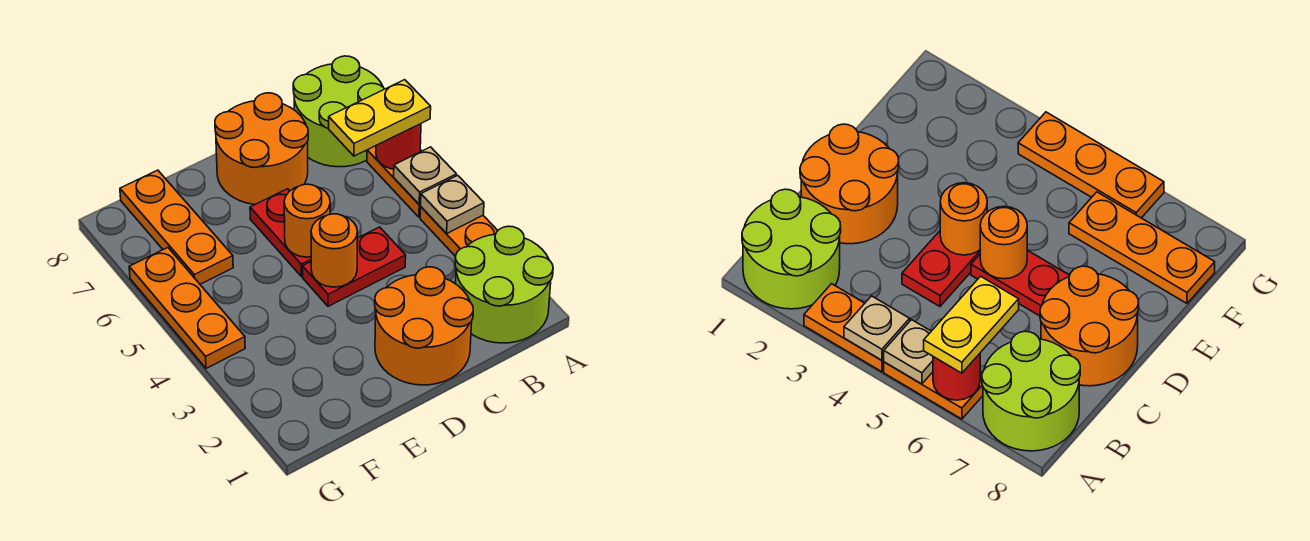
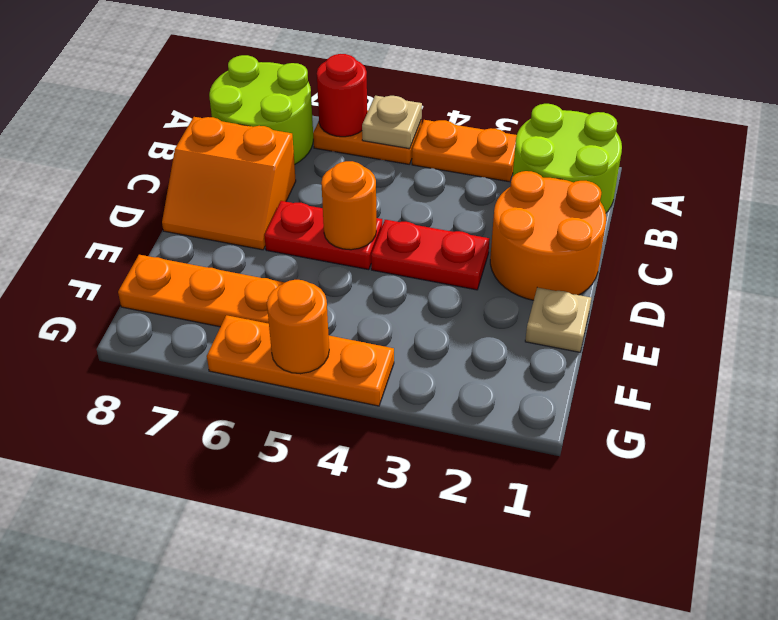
tan 1x1 plate [421,175,484,234] -> tan 1x1 plate moved to [525,288,591,352]
yellow 1x2 plate [329,80,431,156] -> none
red 1x2 plate [303,227,406,306] -> red 1x2 plate turned to [371,220,490,290]
orange 2x2 round brick [215,93,308,204] -> orange 2x2 slope [162,117,296,250]
orange 1x1 round brick [311,214,358,287] -> orange 1x1 round brick moved to [267,280,329,374]

